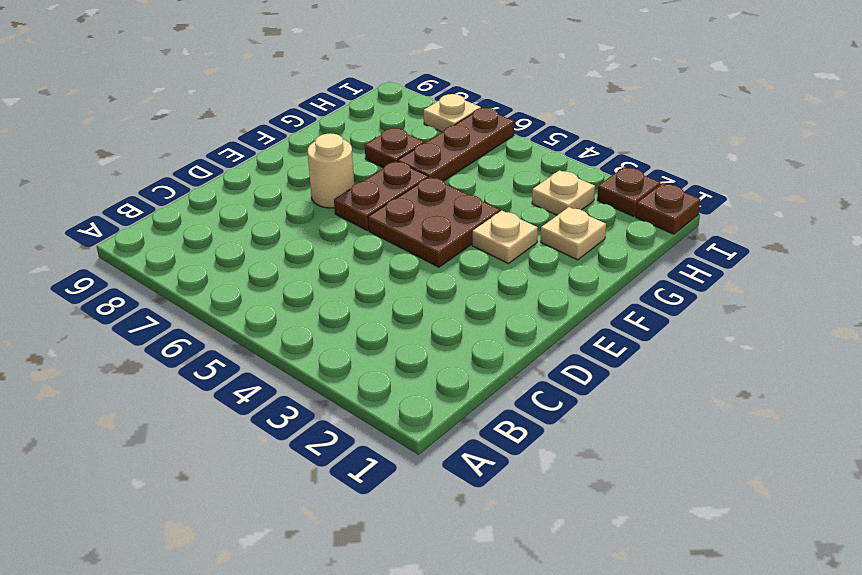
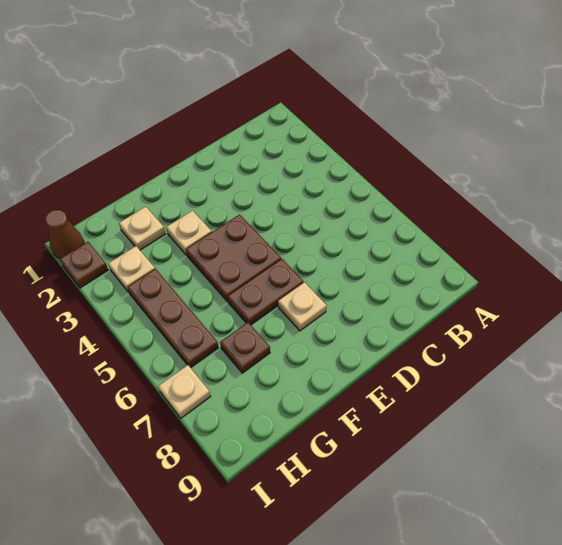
tan 1x1 round brick [308,133,354,208] -> tan 1x1 plate [278,282,327,331]
brown 1x3 plate [397,108,514,181] -> brown 1x3 plate turned to [128,269,218,368]
brown 1x1 plate [636,183,700,234] -> brown 1x1 cone [45,210,84,258]

